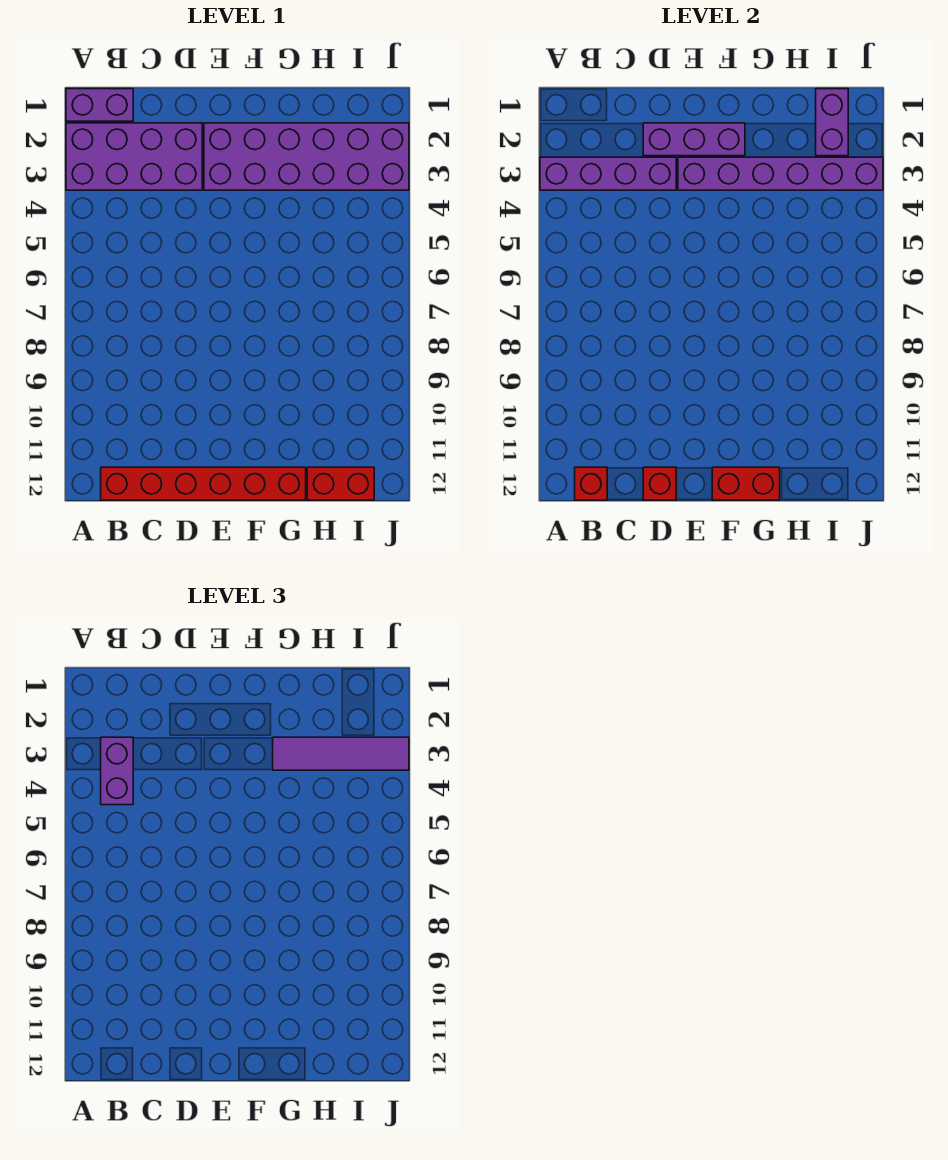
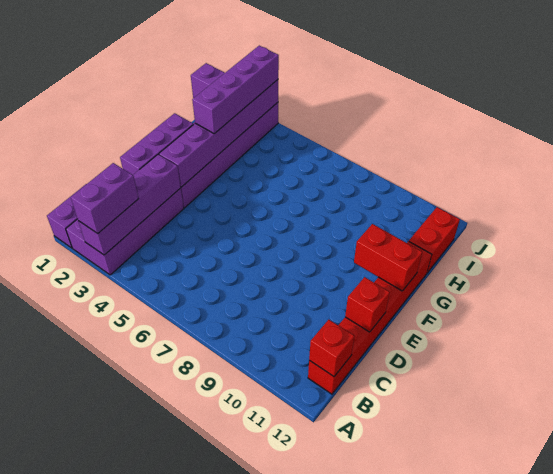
purple 1x2 brick [101,737,133,805] -> purple 1x2 brick turned to [71,163,139,233]
red 1x2 brick [712,467,780,500] -> red 1x2 brick turned to [354,224,422,291]
purple 1x4 tile [273,737,409,770] -> purple 1x4 brick [192,46,279,134]

